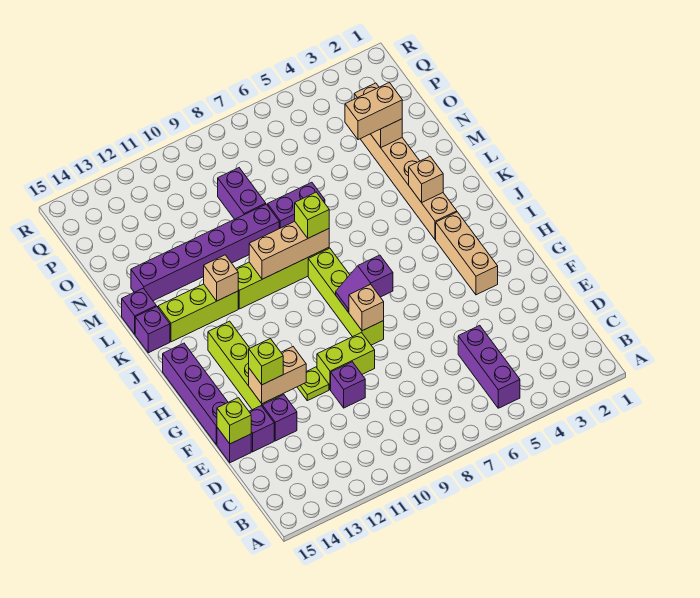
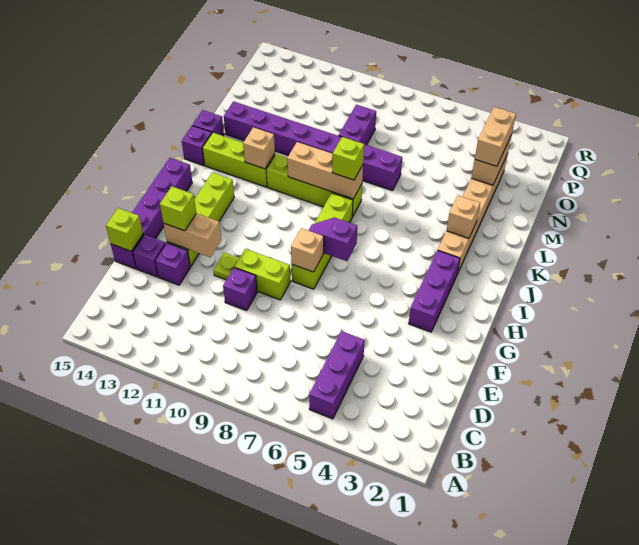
tan 1x3 brick [436,212,498,295] -> purple 1x3 brick [409,250,460,332]
tan 1x2 brick [345,82,402,140] -> tan 1x2 brick turned to [475,107,516,166]

